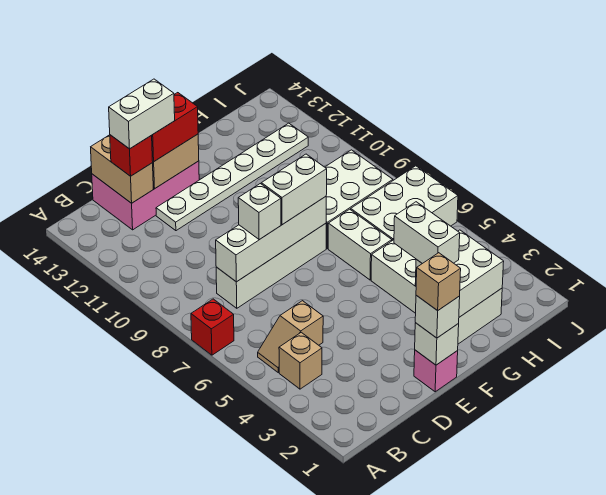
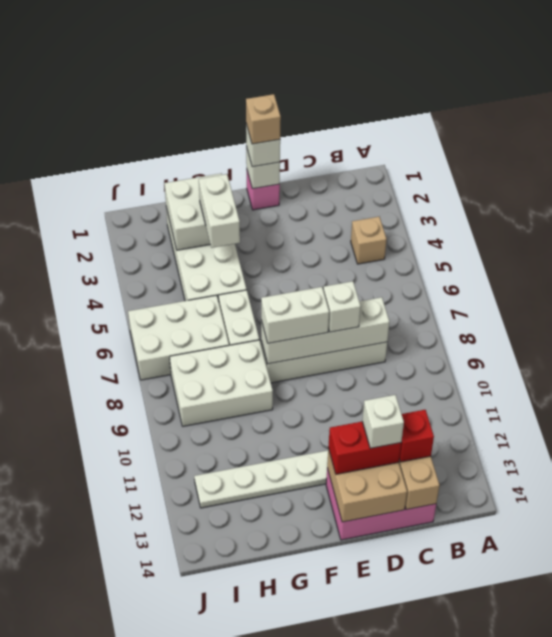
red 1x1 brick [191,299,234,355] -> none
tan 1x2 slope [258,301,323,372] -> none
white 1x2 brick [109,79,175,149] -> white 1x1 brick [362,395,404,448]

